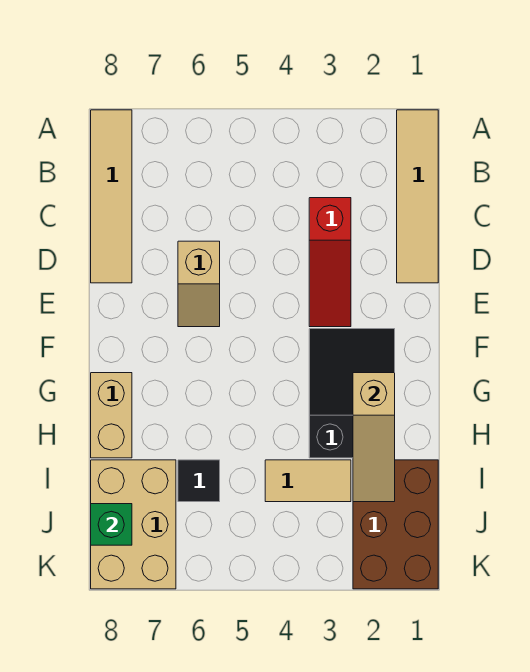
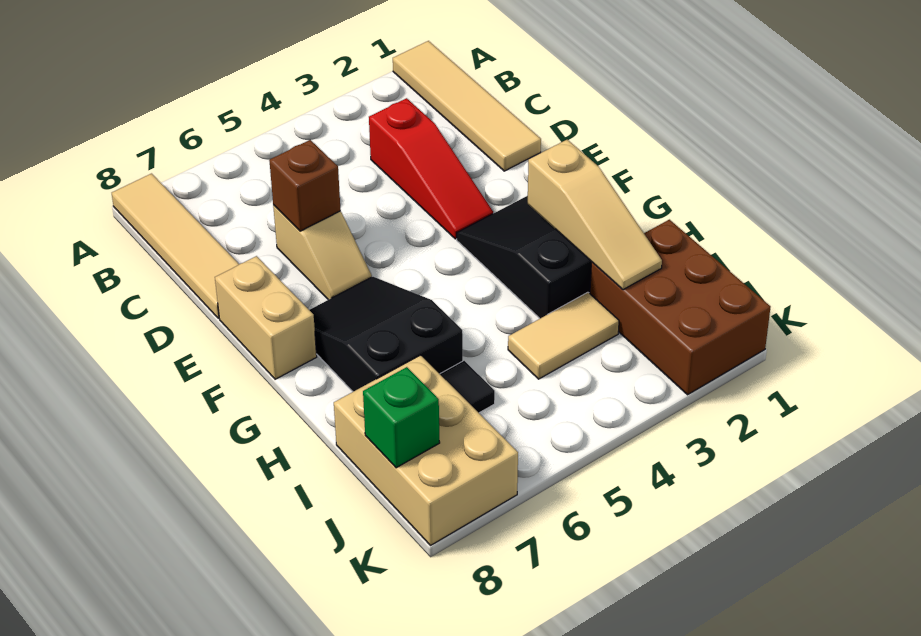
none -> brown 1x1 brick [269,140,341,231]
none -> black 2x3 slope [310,277,463,392]
tan 1x2 brick [91,373,132,458] -> tan 1x2 brick moved to [215,256,317,379]

